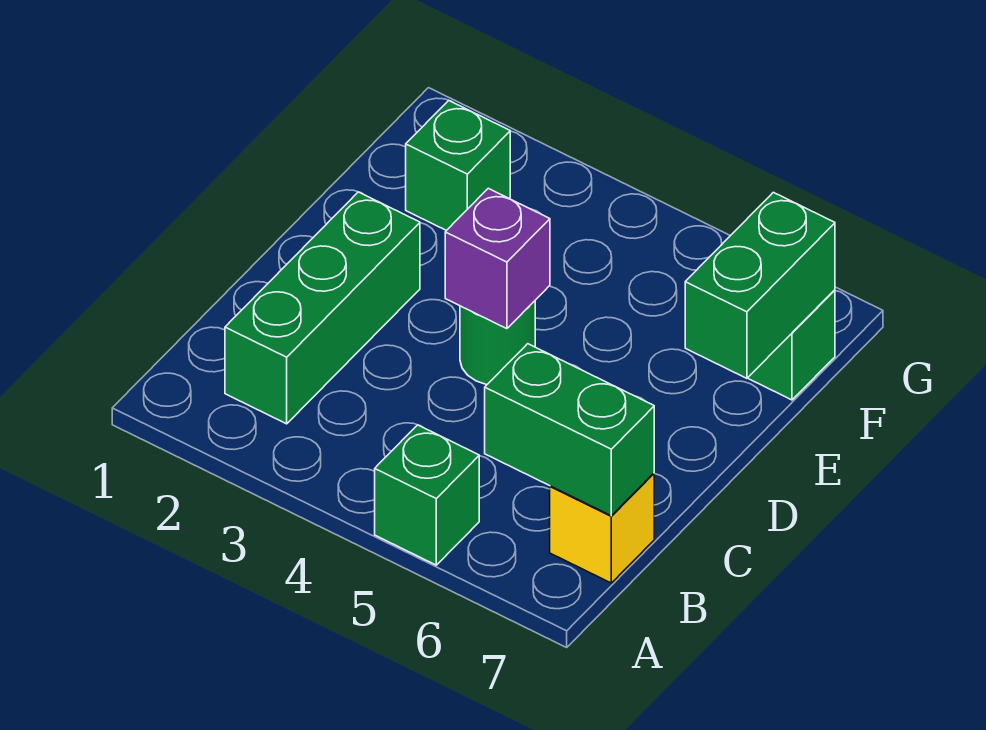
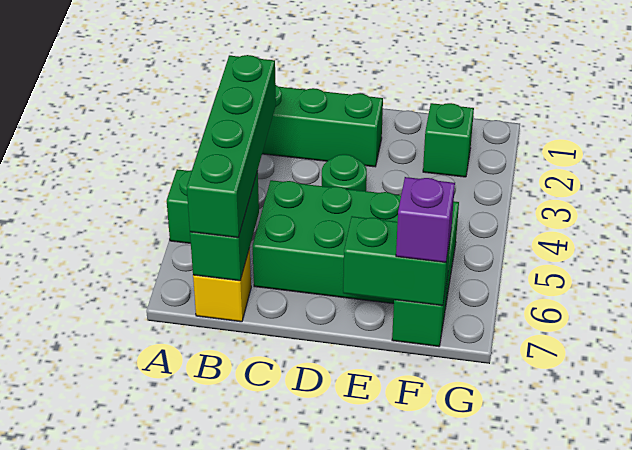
none -> green 1x4 brick [187,55,276,238]
none -> green 2x4 brick [253,180,459,309]
purple 1x1 brick [445,188,550,329] -> purple 1x1 brick moved to [396,177,455,263]

